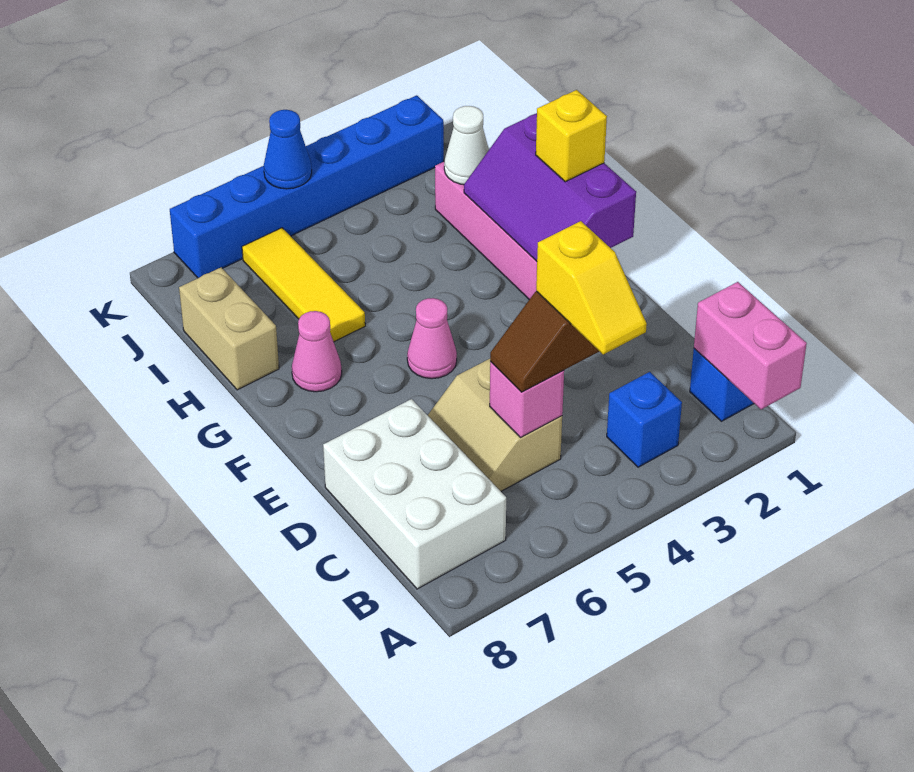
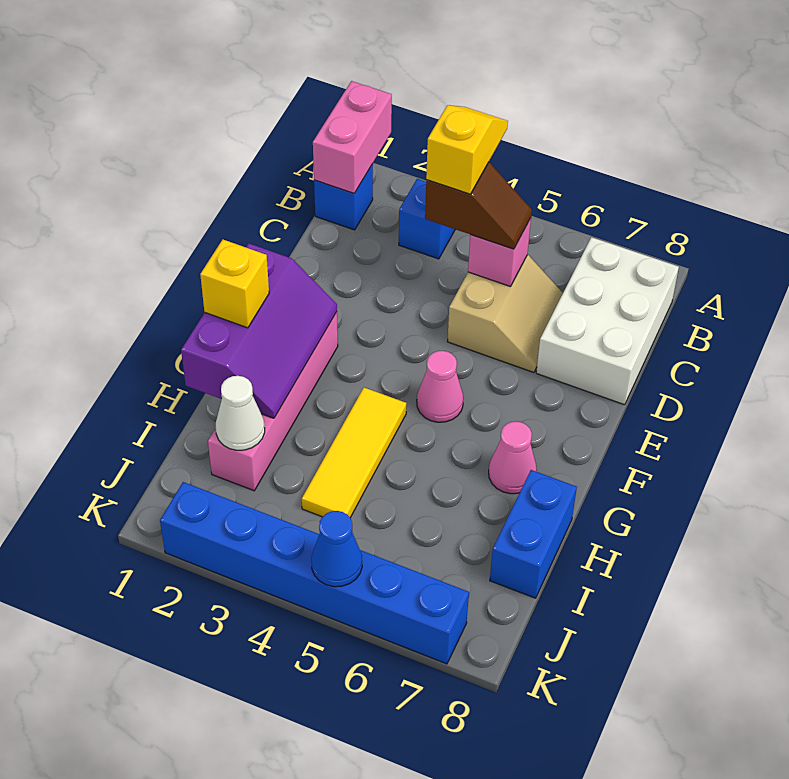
yellow 1x3 tile [242,228,365,342] -> yellow 1x3 tile moved to [302,388,406,518]
tan 1x2 brick [179,268,279,390] -> blue 1x2 brick [490,470,577,598]

